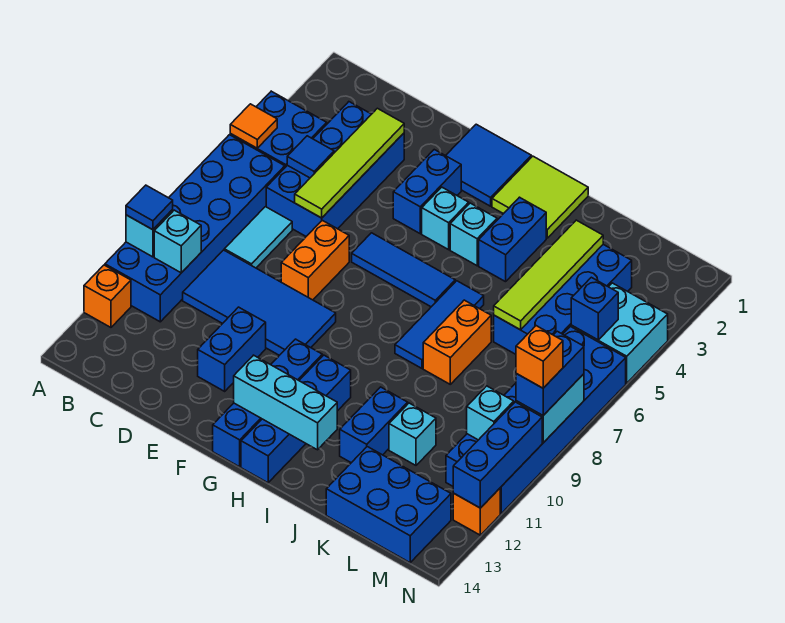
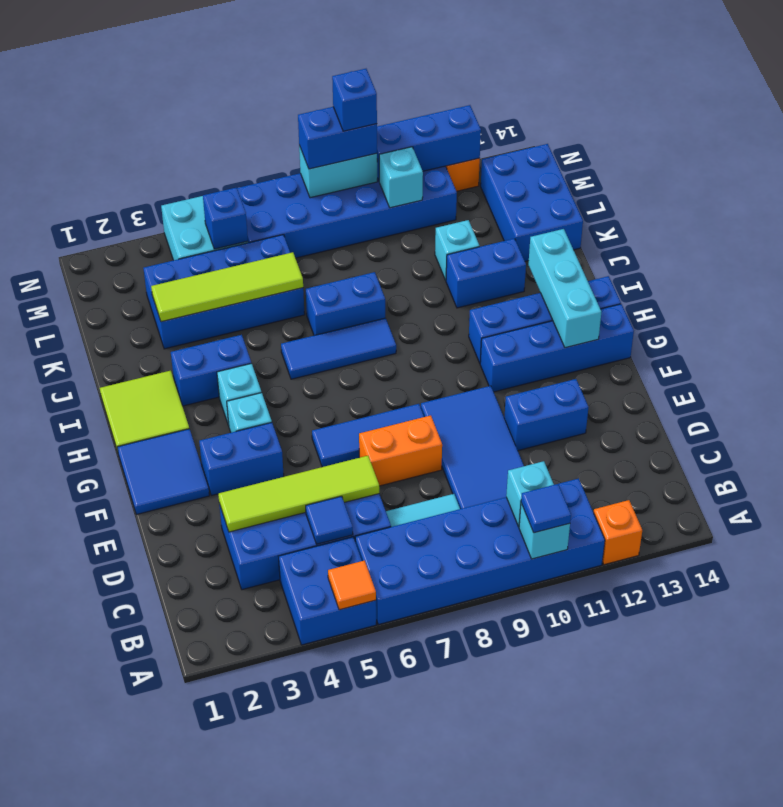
blue 1x3 tile [352,233,455,307] -> blue 1x3 tile turned to [312,404,424,467]
orange 1x2 brick [423,300,491,384] -> blue 1x2 brick [306,272,385,335]
orange 1x1 brick [516,326,563,388] -> blue 1x1 brick [332,69,377,131]

